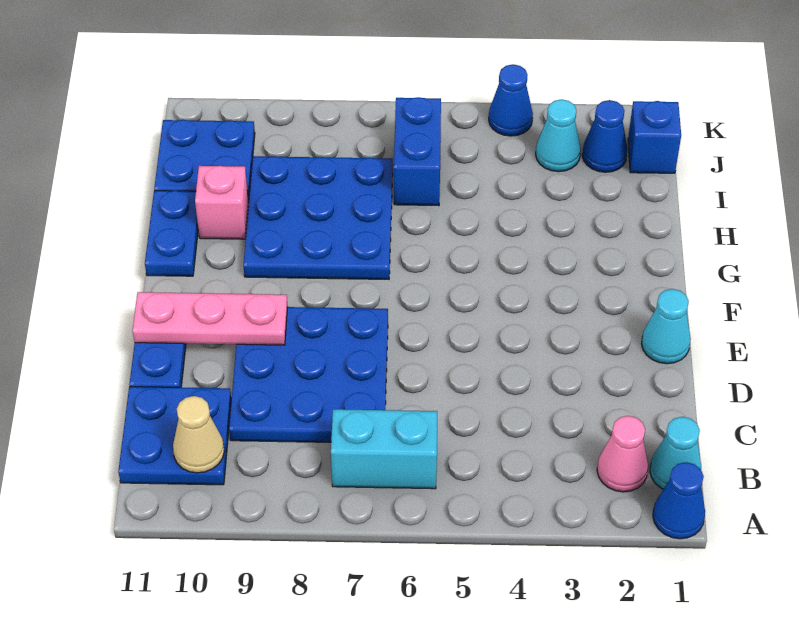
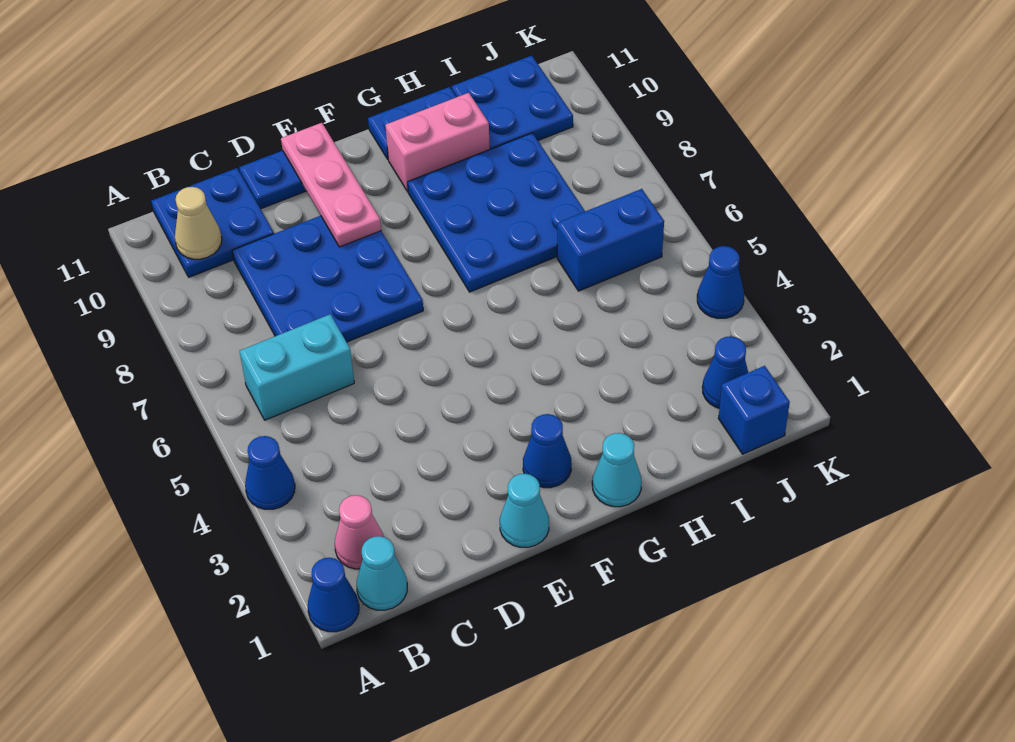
none -> blue 1x1 cone [245,436,295,509]
cyan 1x2 brick [331,409,437,489] -> cyan 1x2 brick turned to [240,314,354,420]
none -> blue 1x1 cone [523,414,572,488]
pink 1x1 brick [195,166,249,239] -> pink 1x2 brick [385,93,490,192]
cyan 1x1 cone [536,99,581,172] -> cyan 1x1 cone moved to [592,433,642,507]

